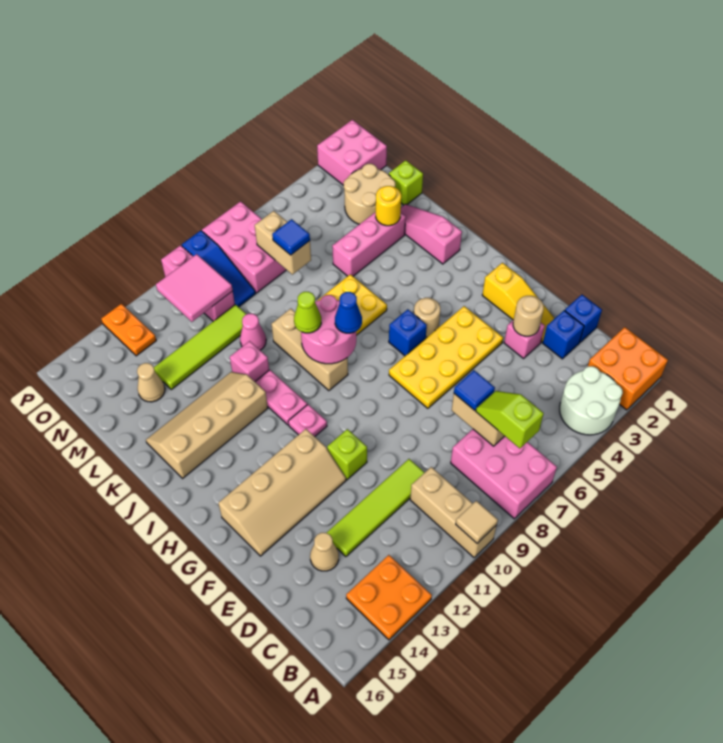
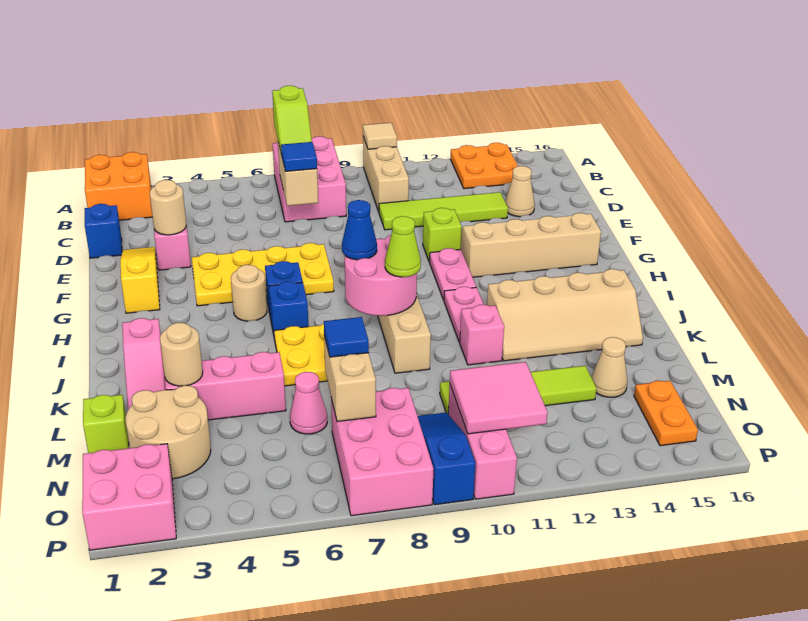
white 2x2 round brick [560,366,623,435] -> none
blue 1x1 brick [543,310,584,359] -> blue 1x1 brick moved to [269,281,308,339]
pink 1x1 plate [288,405,327,436] -> pink 1x2 plate [430,248,476,300]
yellow 1x1 round brick [376,186,401,226] -> tan 1x1 round brick [160,323,203,386]
pink 1x1 cone [240,314,266,350] -> pink 1x1 cone moved to [290,372,327,434]
orange 1x2 plate [101,304,156,356] -> orange 1x2 plate moved to [634,381,698,446]

